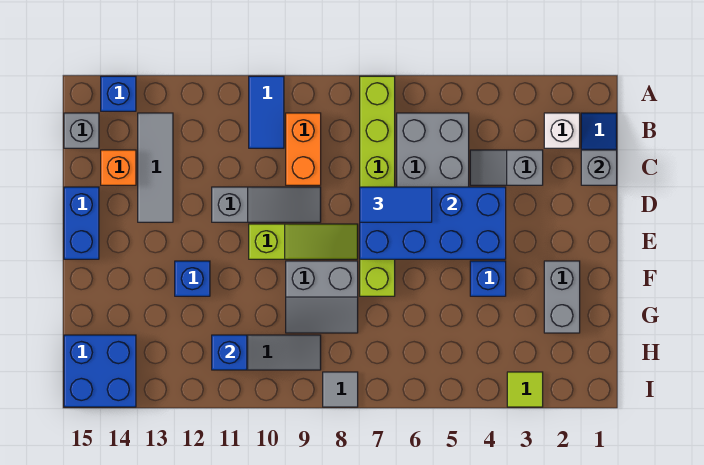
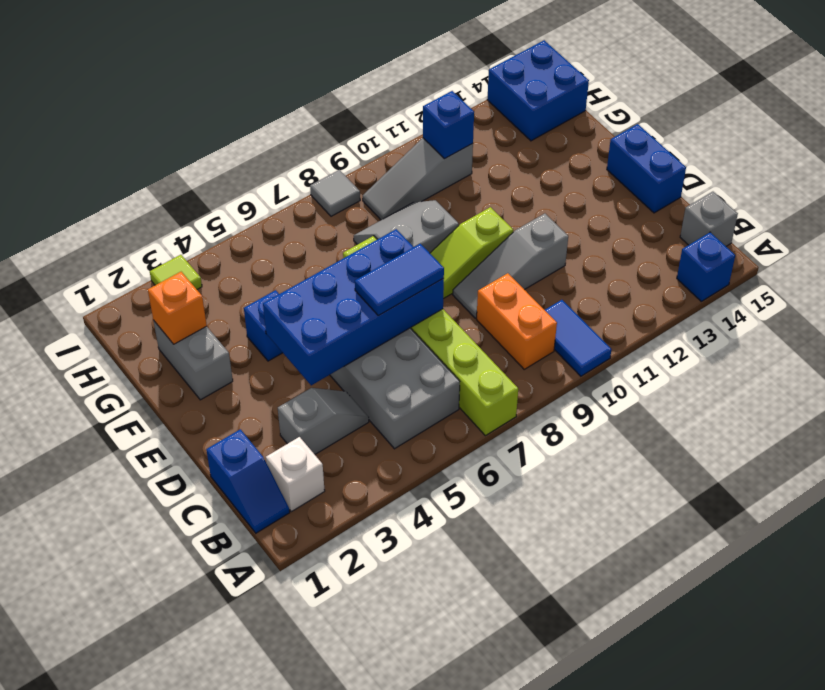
grey 1x3 tile [138,113,173,222] -> none
grey 1x1 brick [581,150,617,185] -> none
orange 1x1 brick [101,150,136,185] -> orange 1x1 brick moved to [148,272,207,344]
blue 1x1 brick [175,261,210,296] -> none

